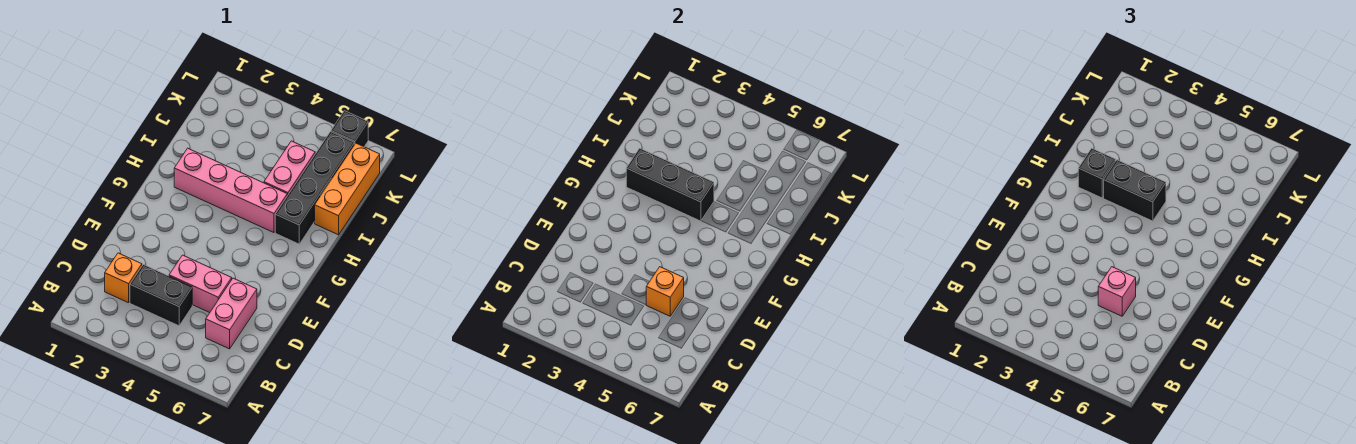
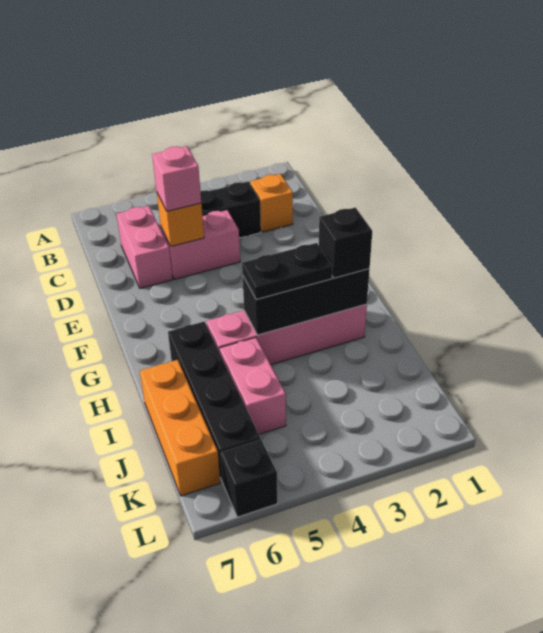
black 1x2 brick [1104,160,1166,221] -> black 1x2 plate [242,243,332,300]

